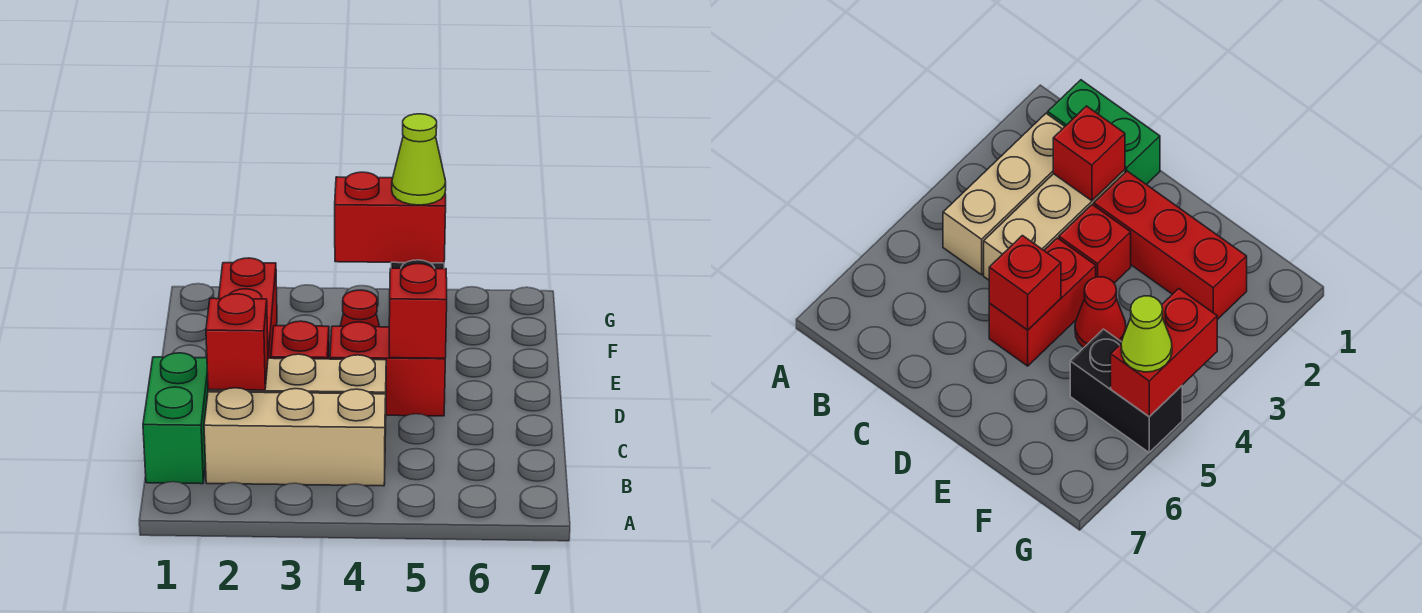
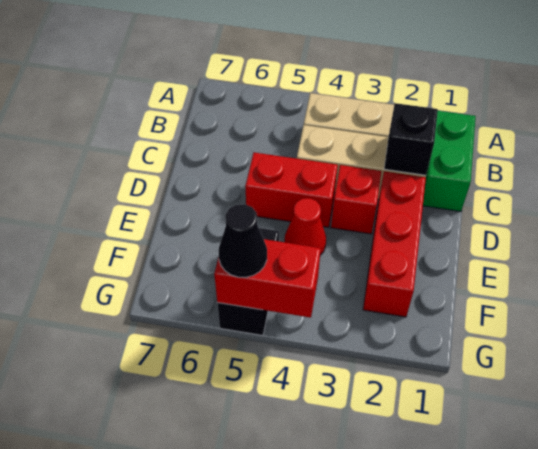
red 1x1 brick [206,294,268,390] -> black 1x1 brick [384,103,438,175]
red 1x1 brick [389,264,447,358] -> none
lime 1x1 cone [392,114,446,205] -> black 1x1 cone [219,204,267,277]

